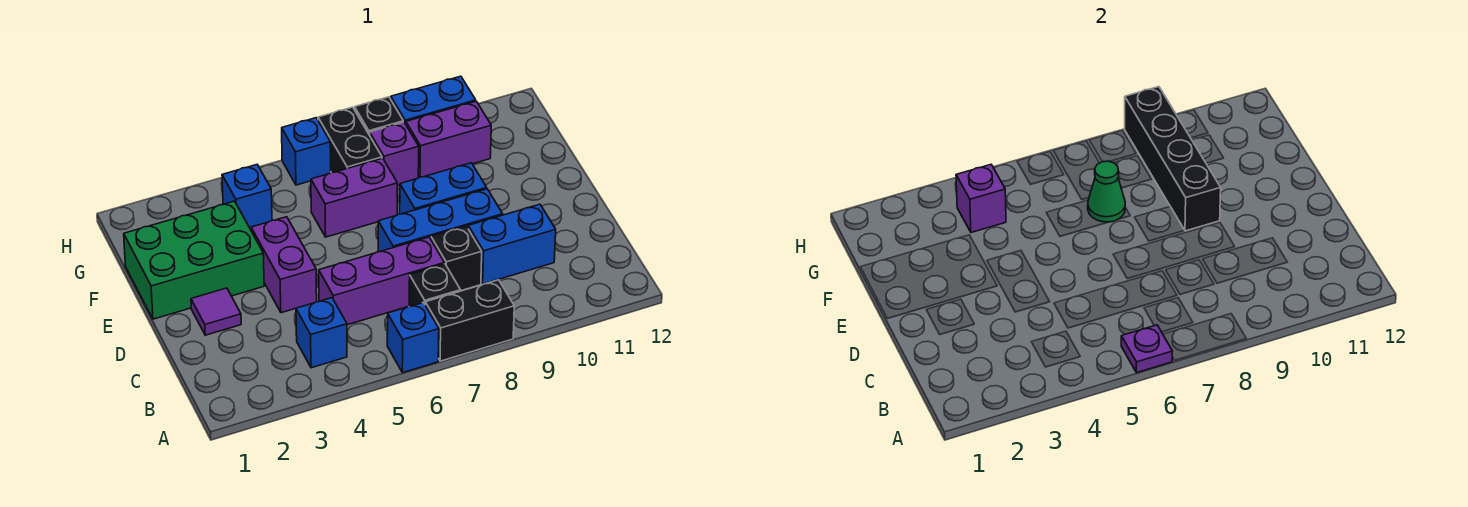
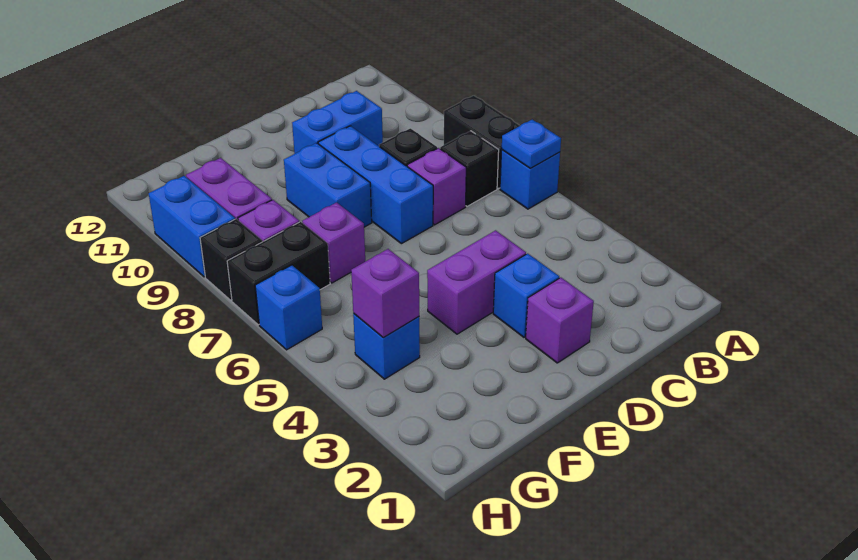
purple 1x1 plate [1121,325,1173,373] -> blue 1x1 plate [502,120,561,168]
blue 1x1 brick [296,298,347,368] -> blue 1x1 brick moved to [493,254,559,337]
purple 1x3 brick [319,237,444,325] -> purple 1x1 brick [407,148,466,225]
blue 1x2 brick [468,204,556,284] -> blue 1x2 brick turned to [292,91,383,154]
purple 1x1 tile [191,288,241,335] -> purple 1x1 brick [526,278,594,363]
green 2x3 brick [124,201,264,319] -> none
black 1x4 brick [1125,87,1221,231] -> none
purple 1x2 brick [311,158,397,237] -> purple 1x1 brick [302,203,365,283]
green 1x1 cone [1088,161,1125,222] -> none

